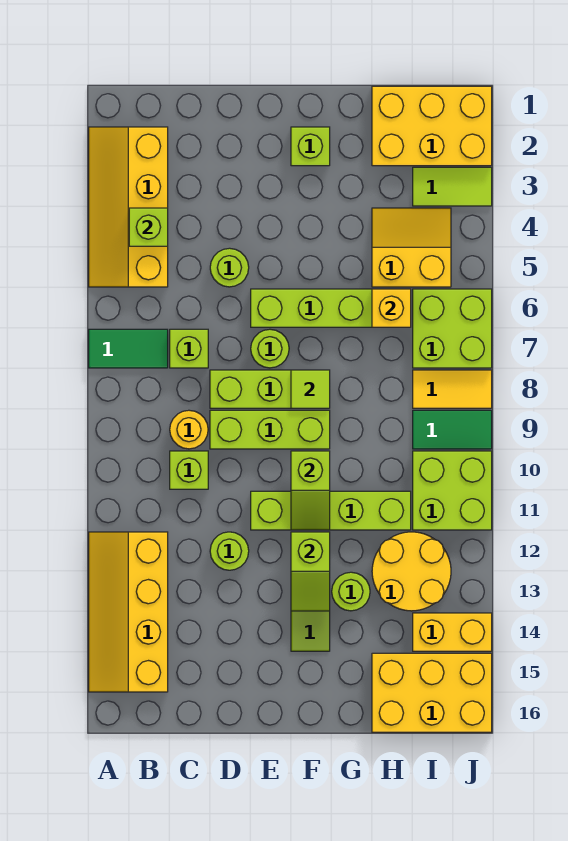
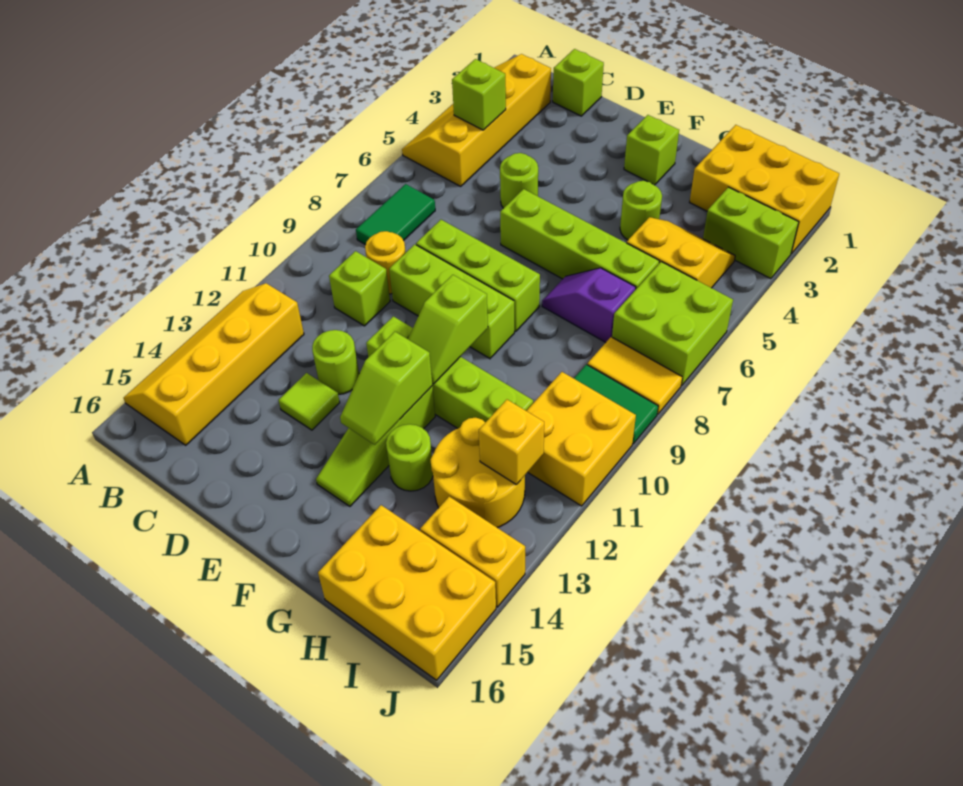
green 1x2 tile [89,329,168,368] -> green 1x2 tile turned to [356,184,435,245]
lime 1x1 brick [170,329,208,368] -> lime 1x1 brick moved to [553,49,604,116]
lime 1x1 round brick [251,329,289,368] -> lime 1x1 round brick moved to [620,181,662,240]
lime 1x1 tile [291,370,330,408] -> lime 1x1 tile moved to [278,373,340,430]
none -> purple 1x2 slope [542,268,636,342]
yellow 1x1 brick [372,289,411,327] -> yellow 1x1 brick moved to [479,400,544,485]
lime 1x2 tile [413,167,492,206] -> lime 1x2 brick [703,187,799,279]
lime 2x2 brick [413,451,492,530] -> yellow 2x2 brick [527,372,636,506]

